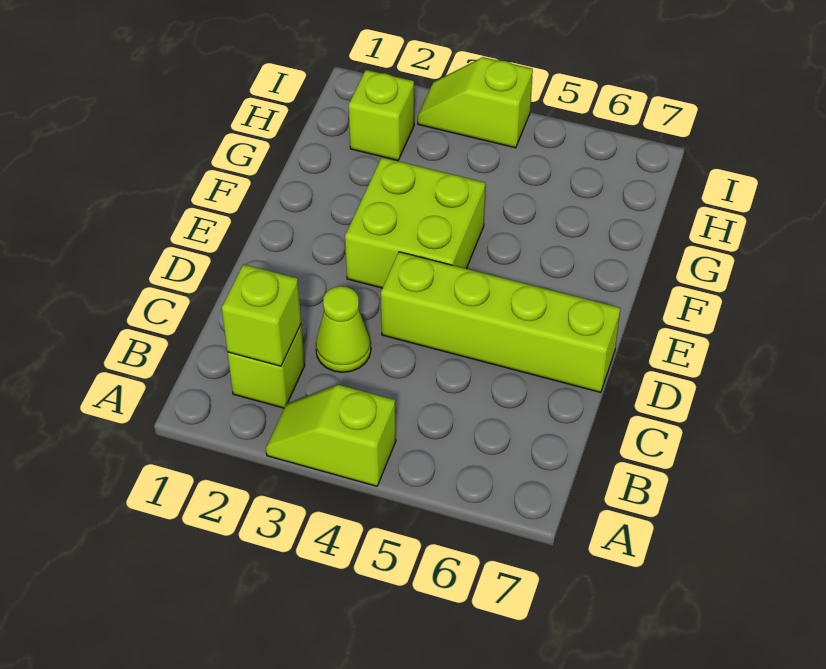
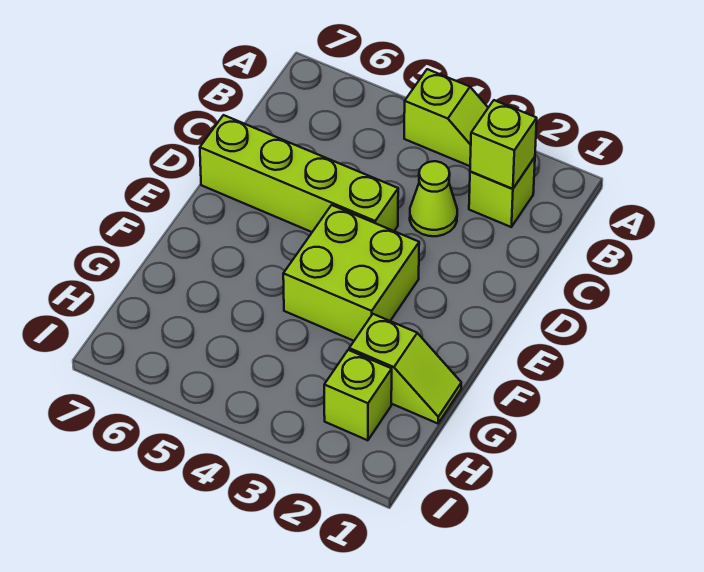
lime 1x2 slope [418,57,533,148] -> lime 1x2 slope moved to [349,314,461,424]

